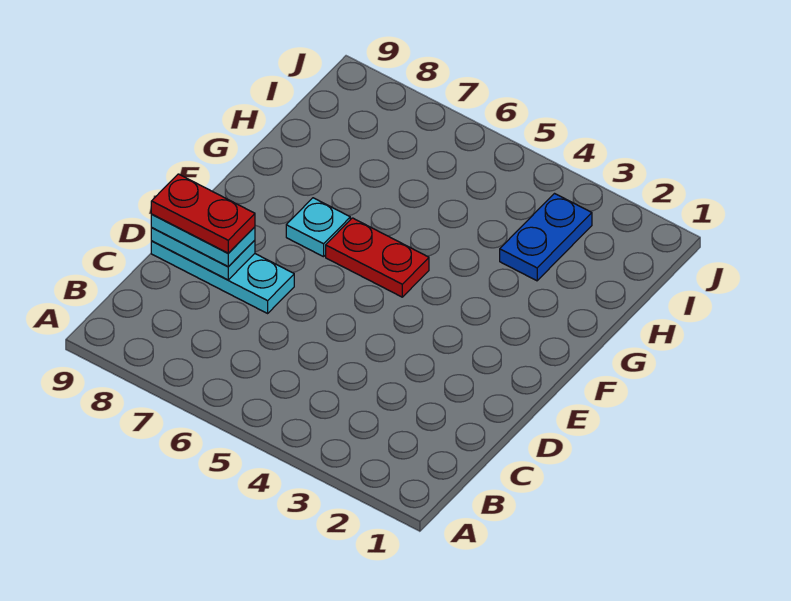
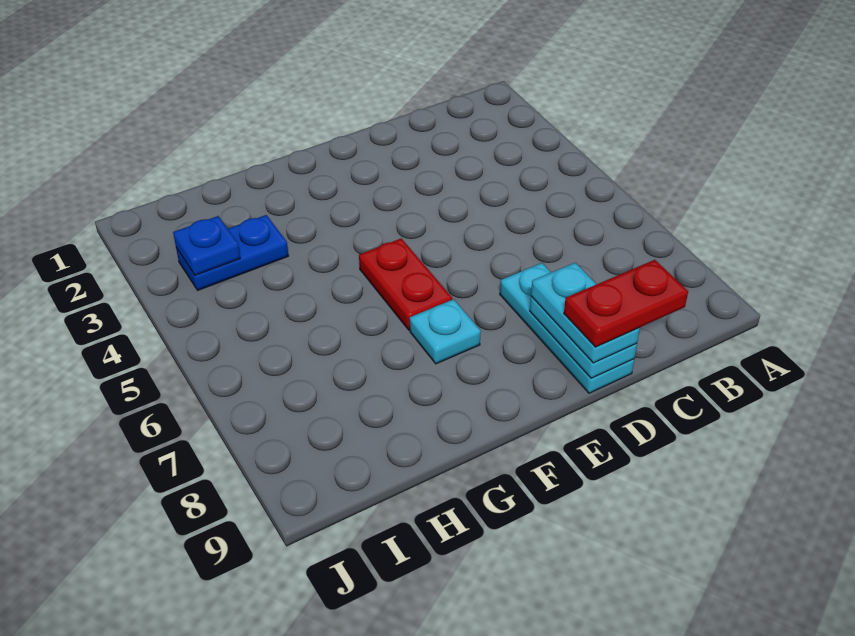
red 1x2 plate [151,174,255,253] -> red 1x2 plate turned to [564,260,688,347]
none -> blue 1x1 plate [173,216,240,275]

